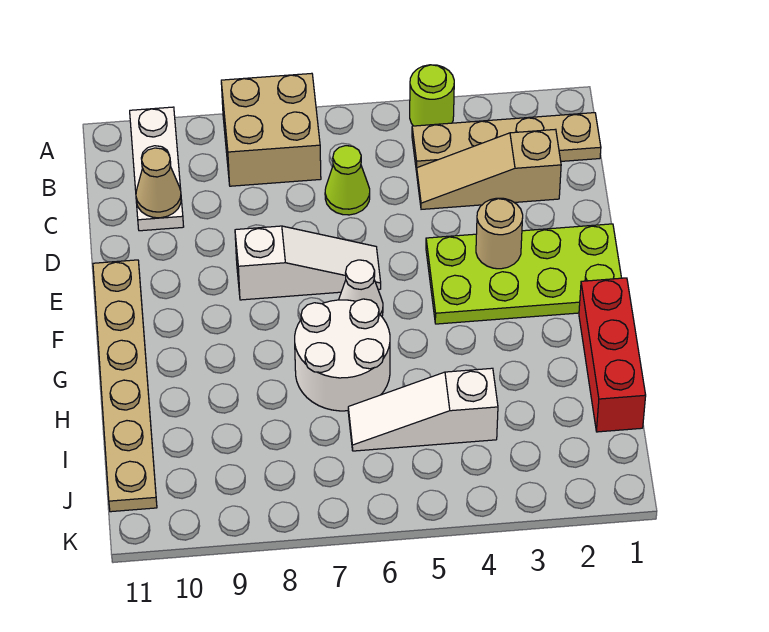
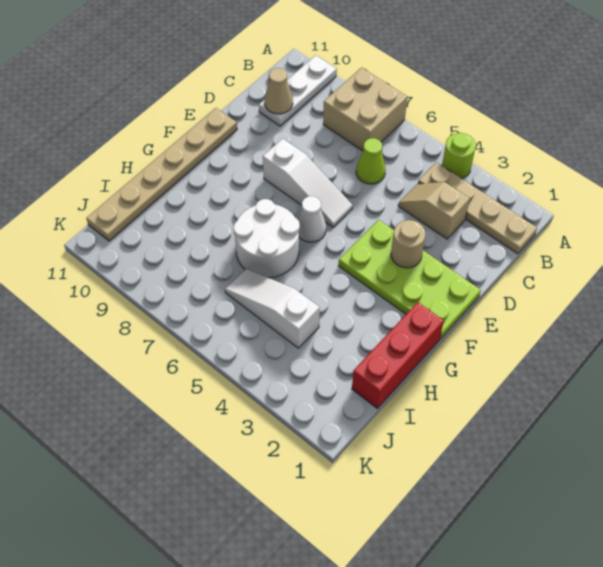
tan 1x3 slope [417,129,561,209] -> tan 1x2 slope [398,182,470,239]

